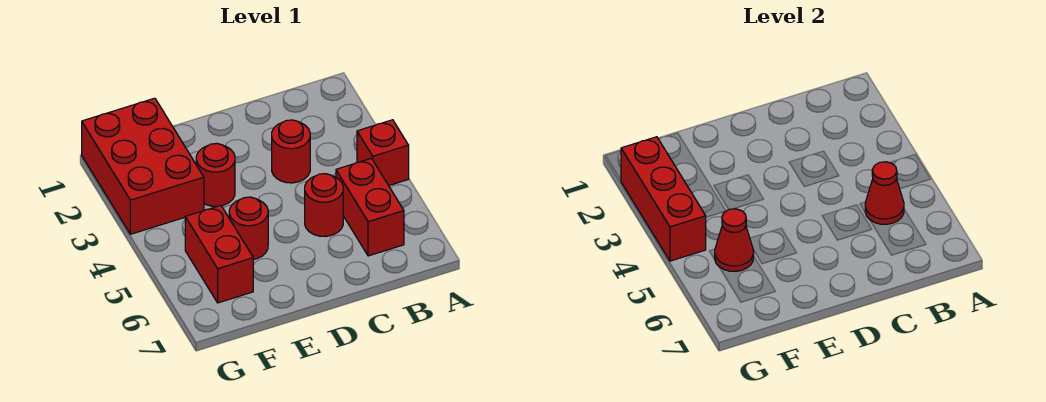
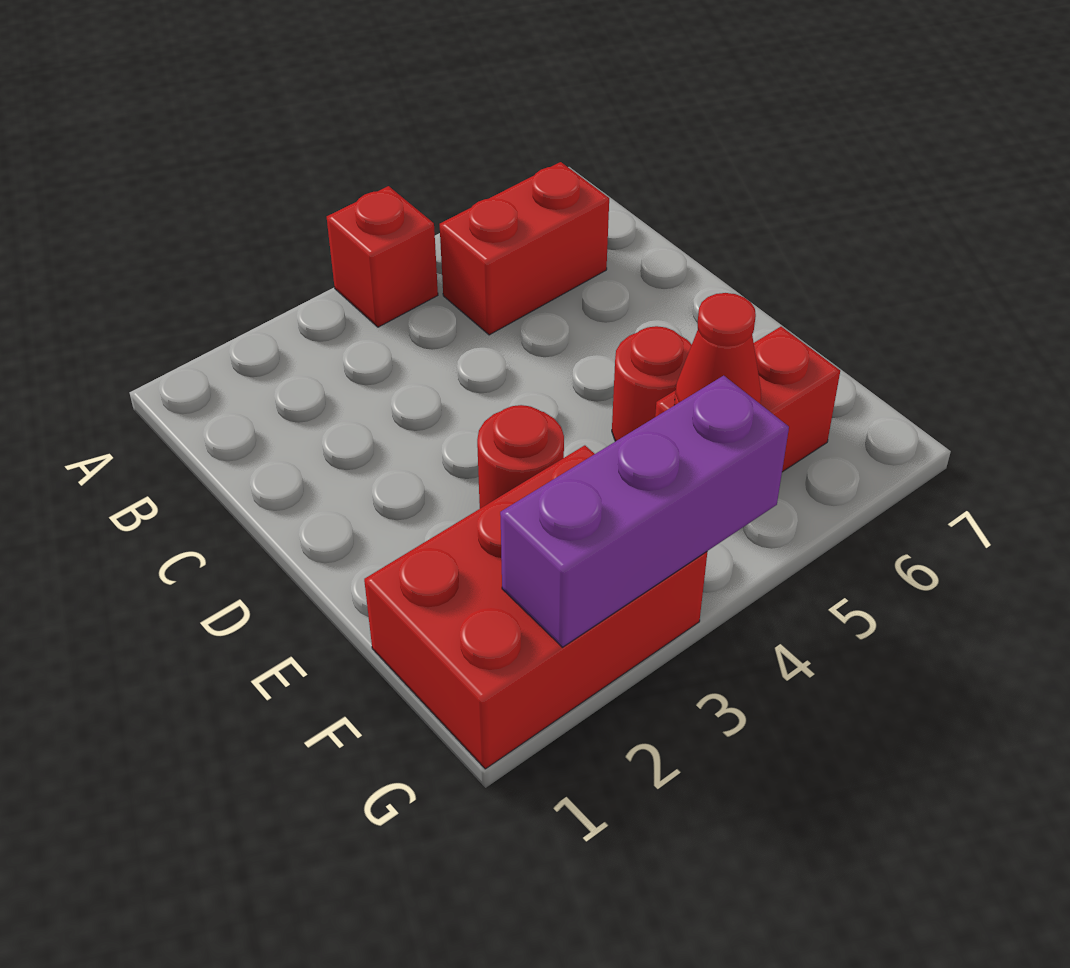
red 1x1 cone [865,162,904,224] -> none
red 1x1 round brick [272,120,310,183] -> none
red 1x1 round brick [305,174,343,237] -> none
red 1x3 brick [621,137,706,261] -> purple 1x3 brick [500,376,789,647]

